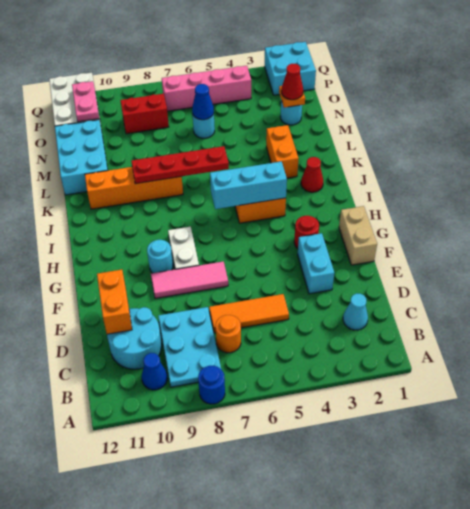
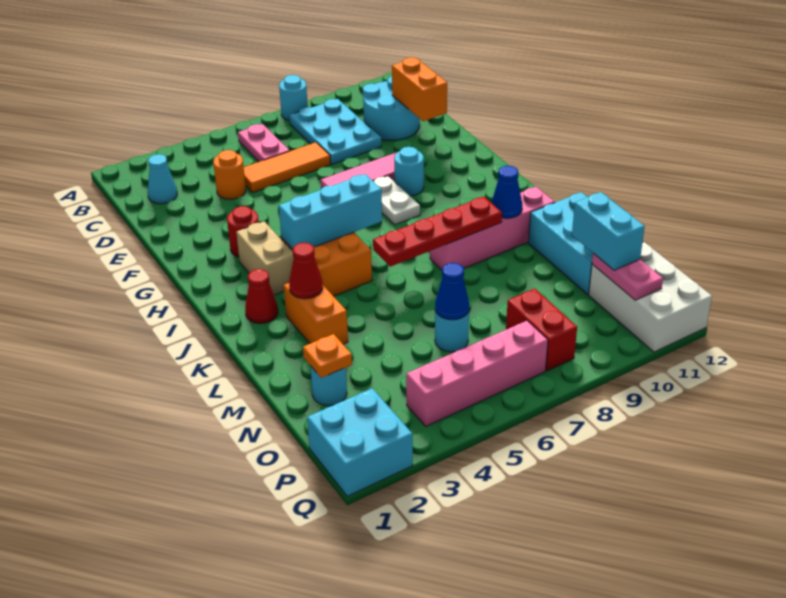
blue 1x1 round brick [198,366,225,404] -> cyan 1x1 round brick [279,75,308,121]
none -> pink 1x2 plate [238,124,289,162]
blue 1x1 cone [142,353,167,390] -> blue 1x1 cone moved to [491,166,522,218]
orange 1x1 round brick [215,315,241,353] -> orange 1x1 round brick moved to [213,150,246,199]
cyan 1x2 brick [298,233,334,294] -> cyan 1x2 brick moved to [572,192,645,270]
tan 1x2 brick [339,206,377,265] -> tan 1x2 brick moved to [236,221,294,295]
orange 1x4 brick [85,167,183,209] -> pink 1x4 brick [430,187,555,270]
red 1x1 cone [282,64,303,100] -> red 1x1 cone moved to [289,243,323,299]
red 1x2 brick [120,94,169,134] -> red 1x2 brick turned to [506,289,577,371]

